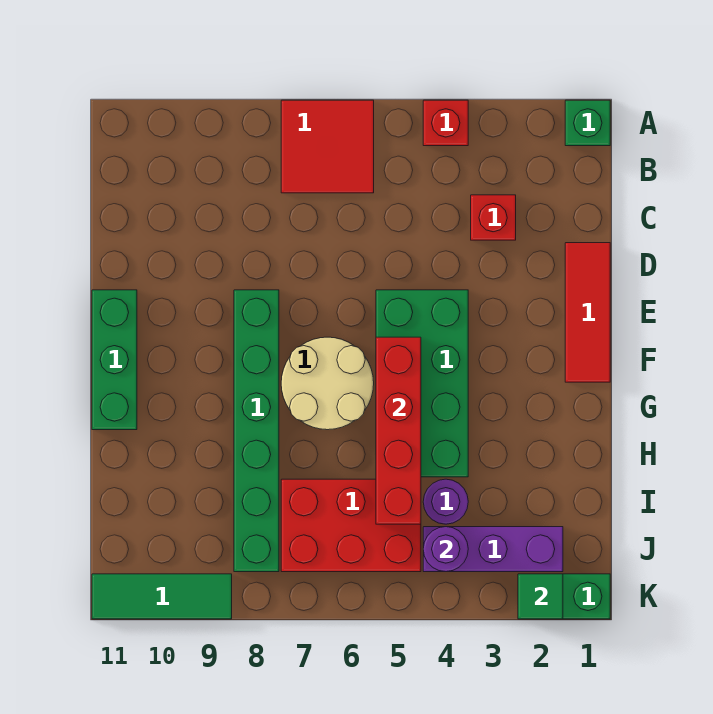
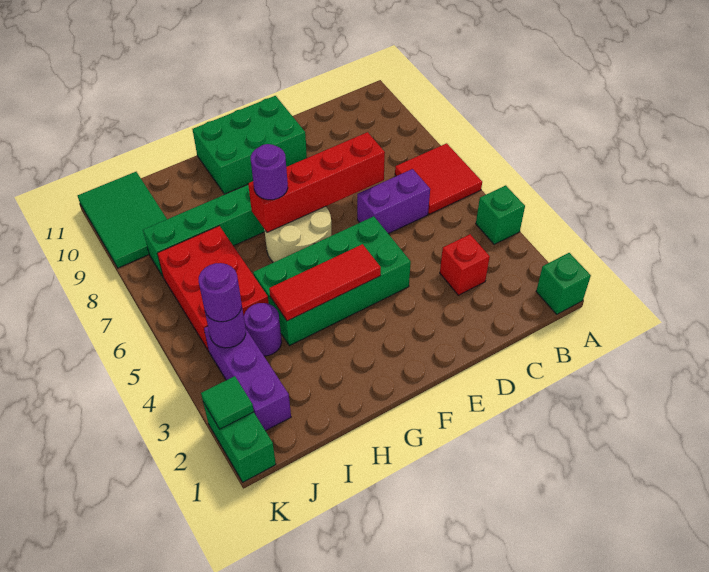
red 1x1 brick [423,100,468,146] -> green 1x1 brick [476,185,525,244]
none -> purple 1x2 brick [357,169,430,234]
red 1x3 tile [565,243,610,382] -> red 1x3 tile moved to [269,244,381,321]
green 1x3 brick [92,290,137,430] -> green 2x3 brick [193,96,307,194]
red 1x4 brick [376,337,421,524] -> red 1x4 brick moved to [248,132,385,232]
none -> purple 1x1 round brick [251,144,288,200]
none -> purple 1x1 round brick [199,263,242,322]
green 1x3 tile [92,574,232,619] -> green 2x3 tile [78,172,167,268]

